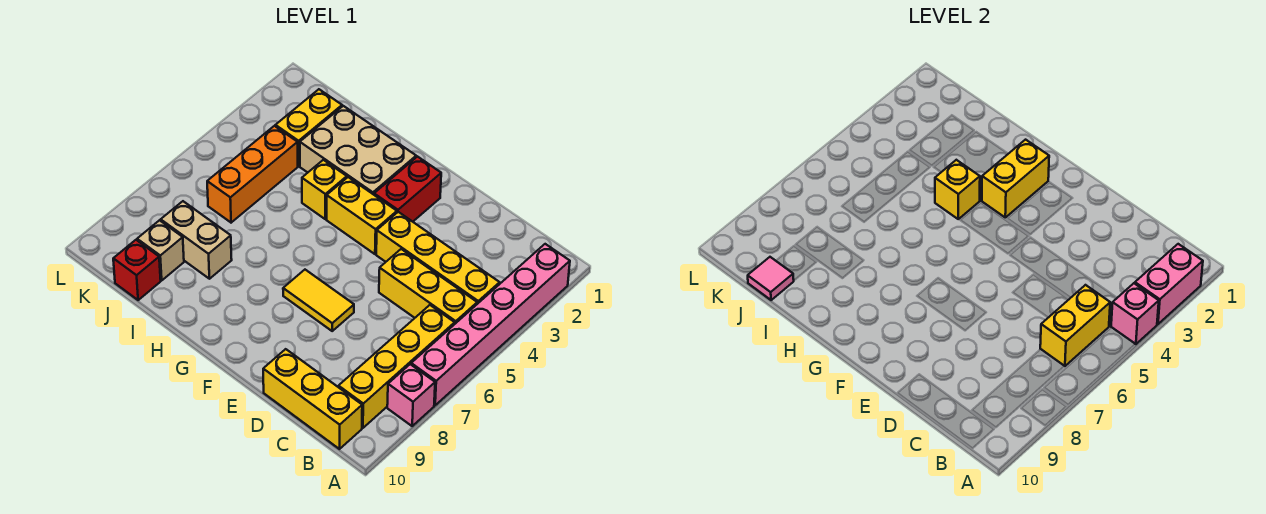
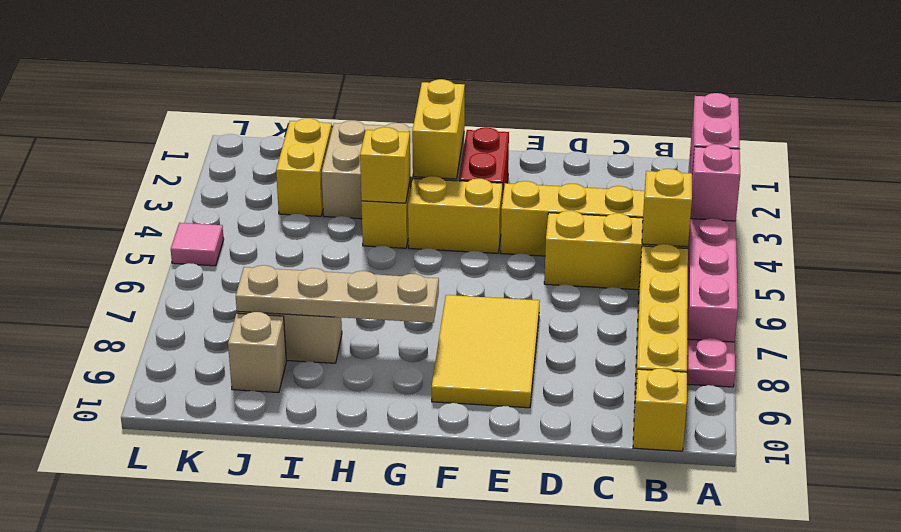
pink 1x1 brick [387,364,435,426] -> pink 1x1 plate [687,338,735,387]
yellow 1x2 brick [1040,285,1110,366] -> yellow 1x1 brick [642,169,692,247]
yellow 1x3 brick [263,349,362,449] -> yellow 1x1 brick [633,368,687,451]
yellow 1x2 tile [283,270,354,331] -> yellow 2x3 tile [432,295,540,408]
none -> tan 1x4 plate [236,265,439,323]
orange 1x3 brick [207,126,298,223] -> none
red 1x1 brick [113,240,161,300] -> none
pink 1x1 tile [748,257,794,300] -> pink 1x1 tile moved to [171,223,224,266]

